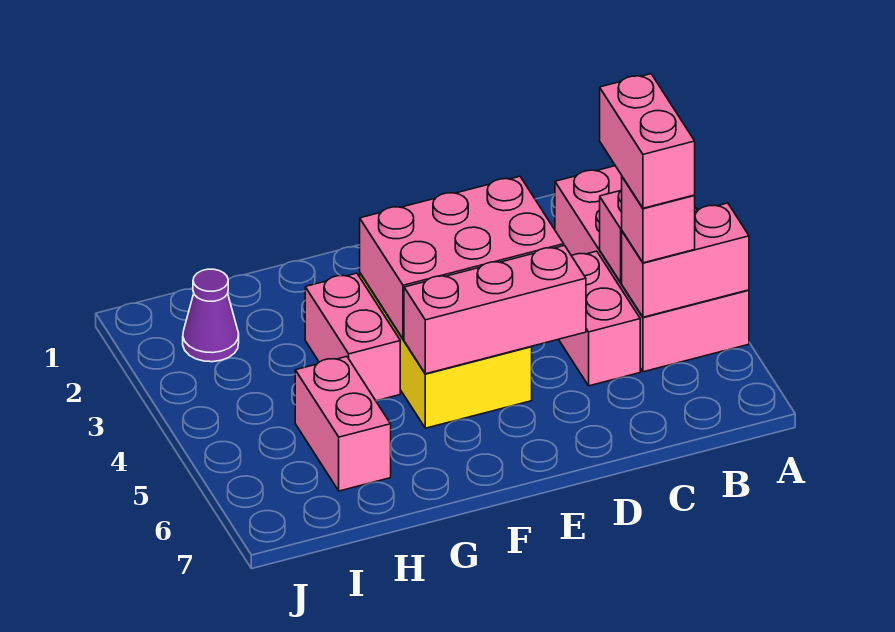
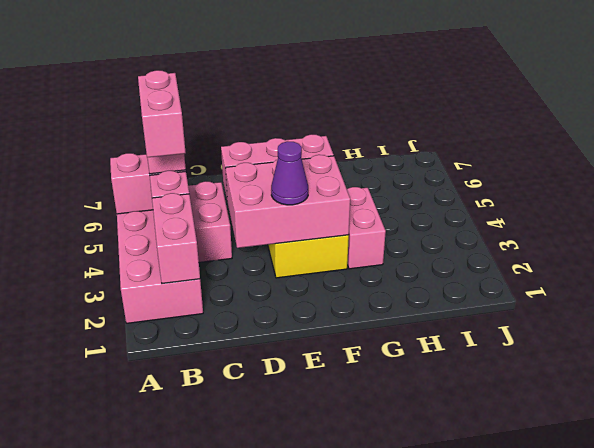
pink 1x2 brick [295,357,391,491] -> pink 1x2 brick moved to [152,193,200,283]
purple 1x1 cone [183,269,239,362] -> purple 1x1 cone moved to [271,141,308,205]

